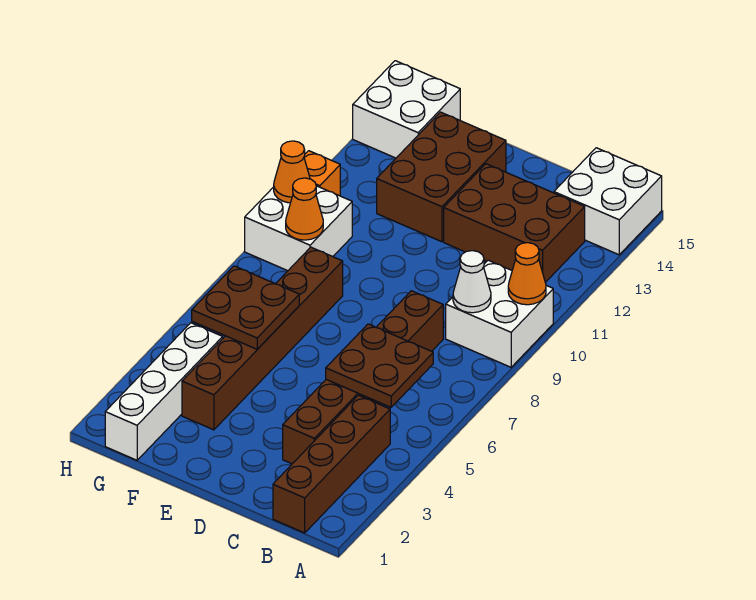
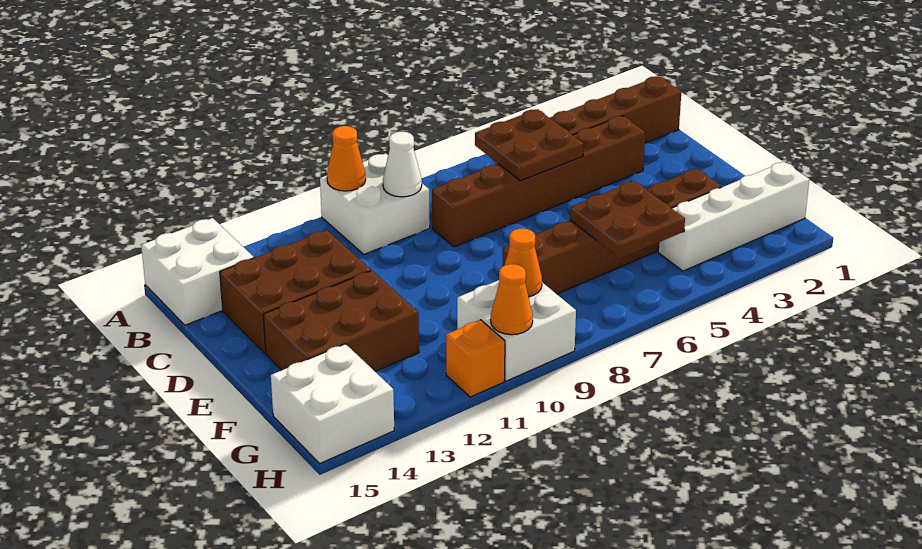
brown 2x3 brick [444,164,585,282] -> brown 2x3 brick turned to [220,230,371,354]

